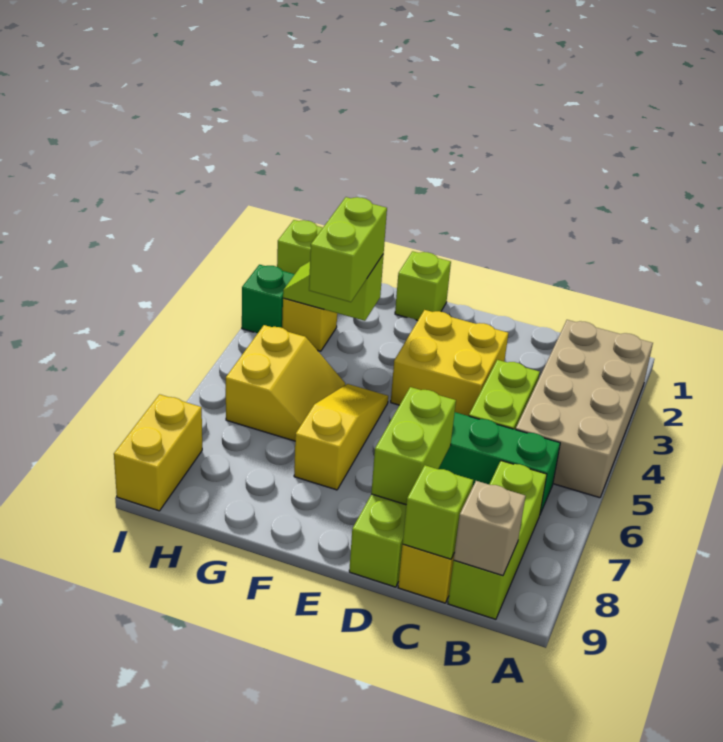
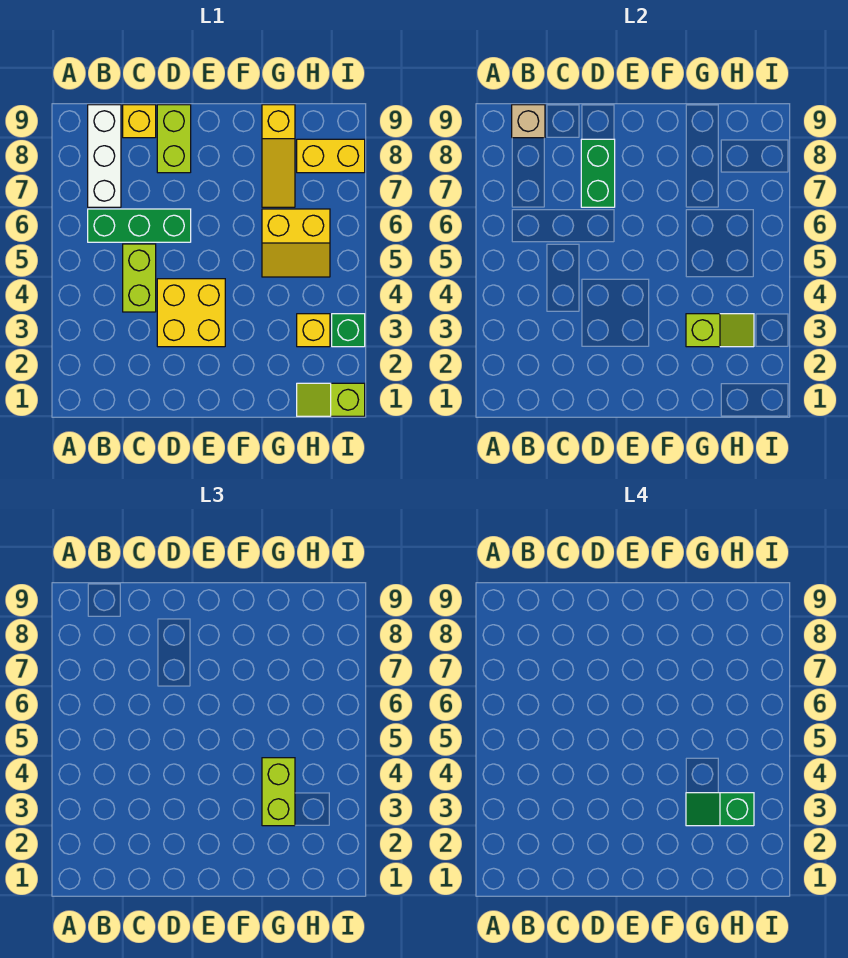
tan 2x4 brick [516,320,653,498] -> none
lime 1x3 brick [448,461,547,619] -> white 1x3 brick [88,105,121,207]
lime 1x1 brick [403,465,473,559] -> none
lime 1x2 brick [371,387,456,505] -> green 1x2 brick [581,139,615,207]
lime 1x1 brick [395,251,451,321] -> none
yellow 1x3 slope [294,384,388,490] -> yellow 1x3 slope moved to [262,105,295,207]
none -> green 1x2 slope [686,793,754,826]
yellow 2x2 slope [226,325,345,441] -> yellow 2x2 slope turned to [262,209,330,277]
yellow 1x2 brick [114,394,202,511] -> yellow 1x2 brick turned to [297,139,365,173]

